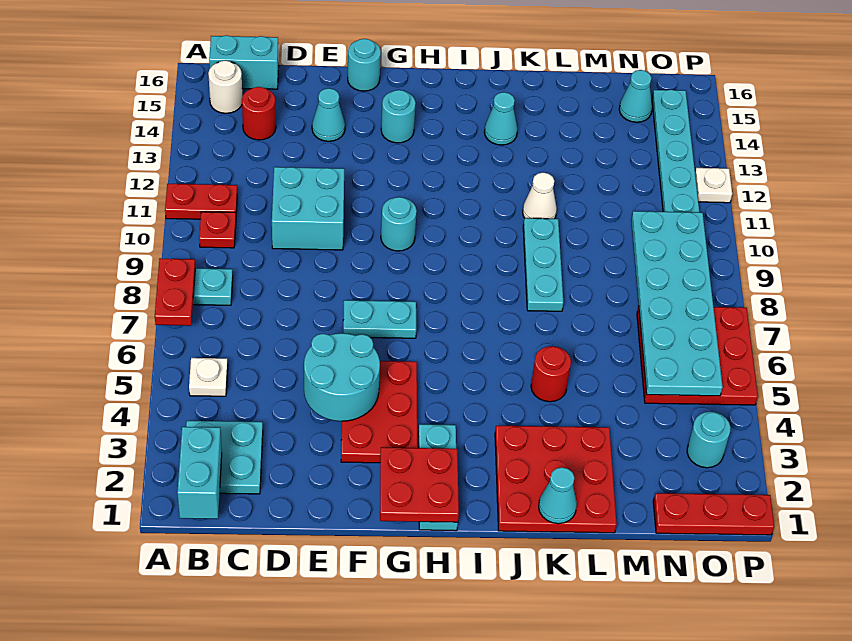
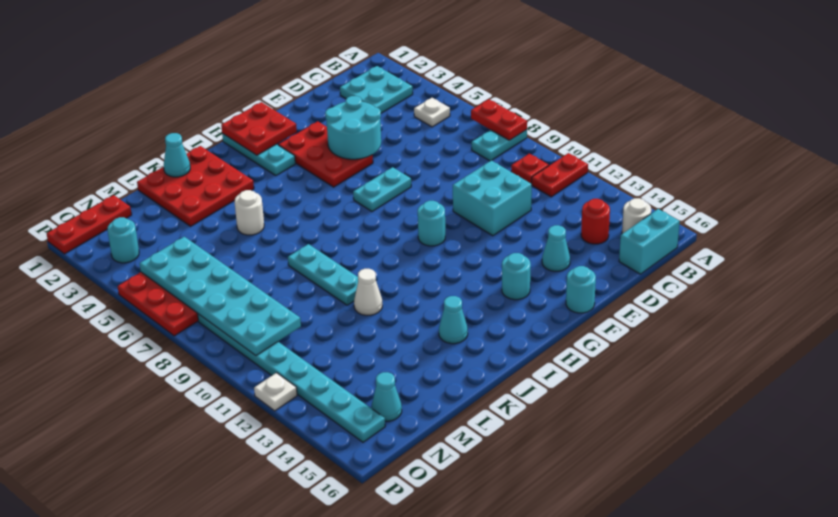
cyan 1x2 brick [177,427,222,519] -> none
red 1x1 round brick [531,346,571,402] -> white 1x1 round brick [234,190,264,235]

